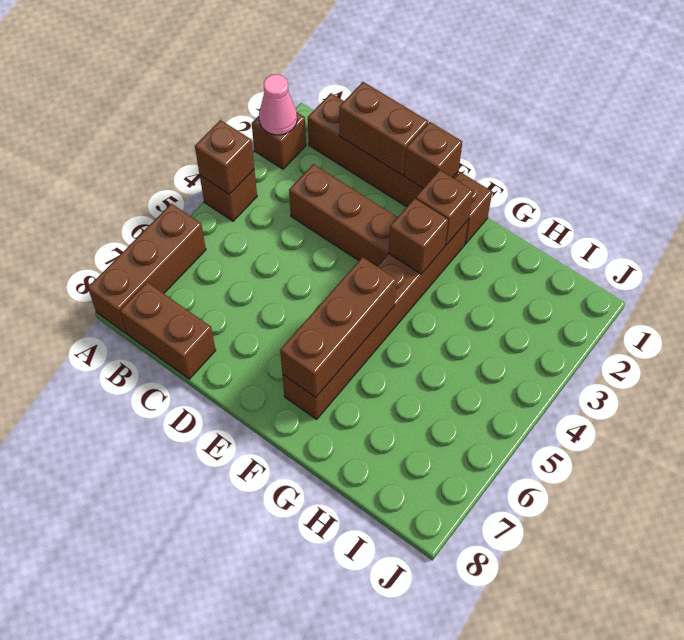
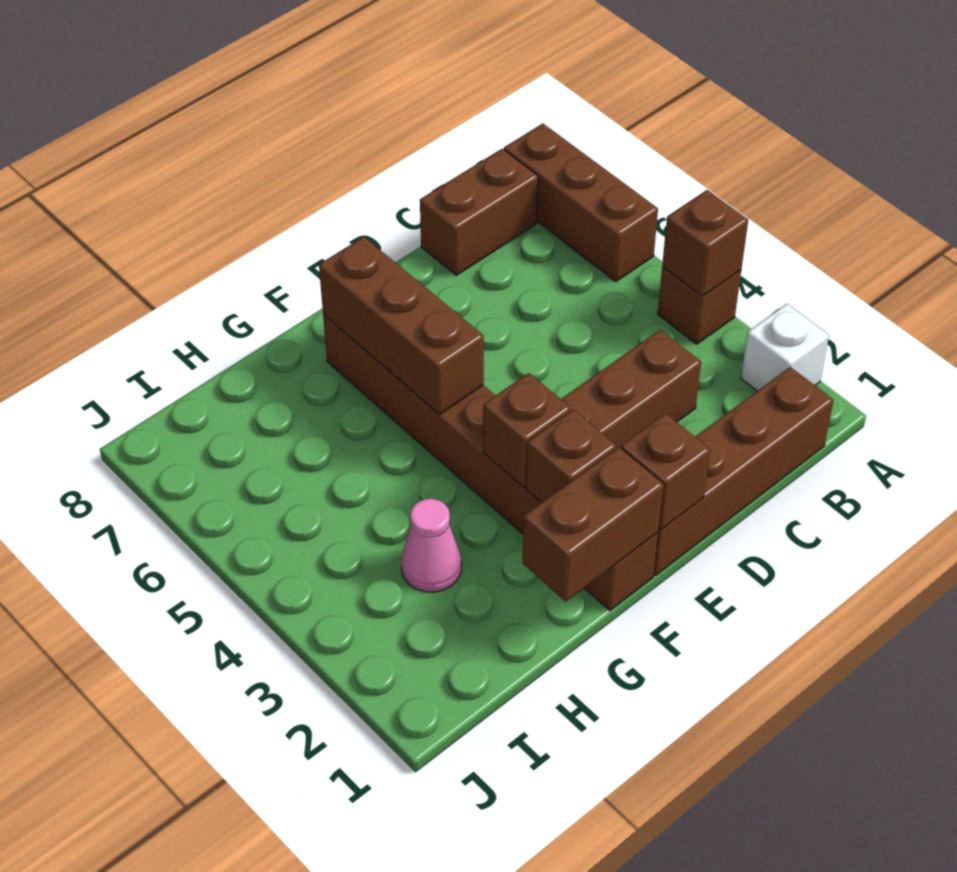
brown 1x1 brick [252,113,306,169] -> white 1x1 brick [741,304,829,391]
pink 1x1 cone [259,74,297,135] -> pink 1x1 cone moved to [401,499,462,592]
brown 1x2 brick [339,82,428,175] -> brown 1x2 brick moved to [522,447,664,601]

